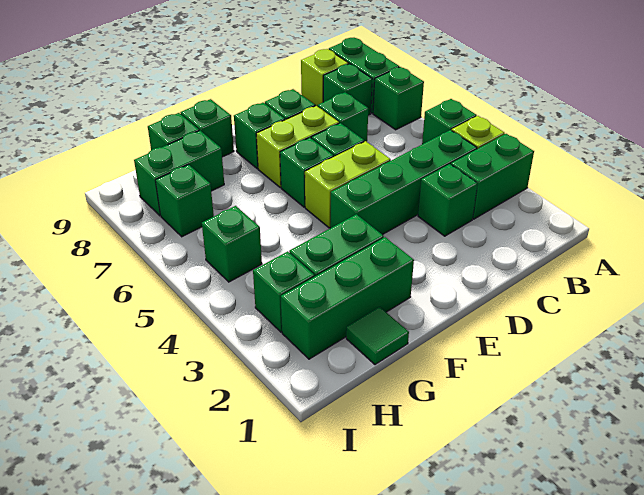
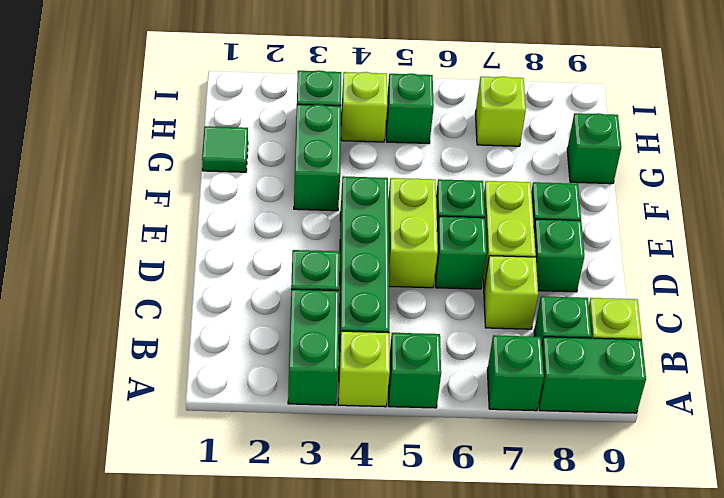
green 1x1 brick [318,92,368,142] -> lime 1x1 brick [484,256,538,329]
green 1x3 brick [281,237,414,359] -> none
green 1x1 brick [180,99,234,157] -> none
green 1x2 brick [134,131,224,216] -> none
none -> lime 1x1 brick [341,72,387,142]
green 1x1 brick [156,165,214,237] -> lime 1x1 brick [475,76,526,146]

